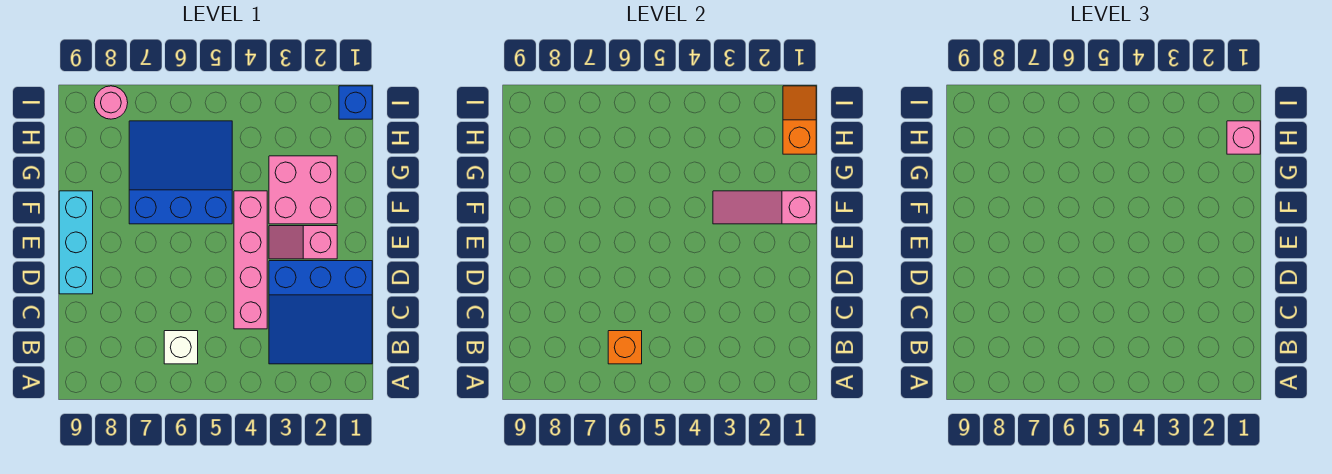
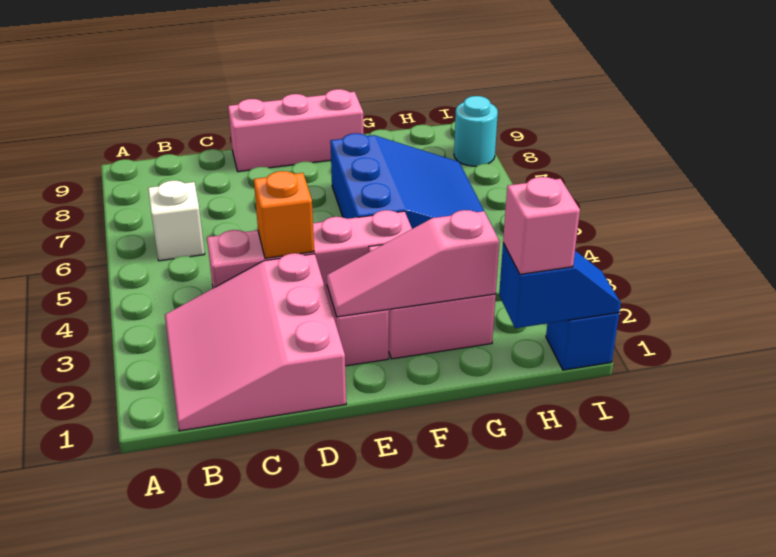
blue 3x3 slope [269,261,372,364] -> pink 3x3 slope [165,253,346,431]
orange 1x1 brick [608,331,642,364] -> orange 1x1 brick moved to [254,171,314,258]
cyan 1x3 brick [59,191,93,294] -> pink 1x3 brick [228,89,363,172]
pink 1x3 slope [713,191,816,224] -> pink 1x3 slope turned to [327,210,500,317]
orange 1x2 slope [783,86,816,154] -> blue 1x2 slope [499,243,621,328]
pink 1x1 round brick [94,86,128,119] -> cyan 1x1 round brick [454,96,498,166]

